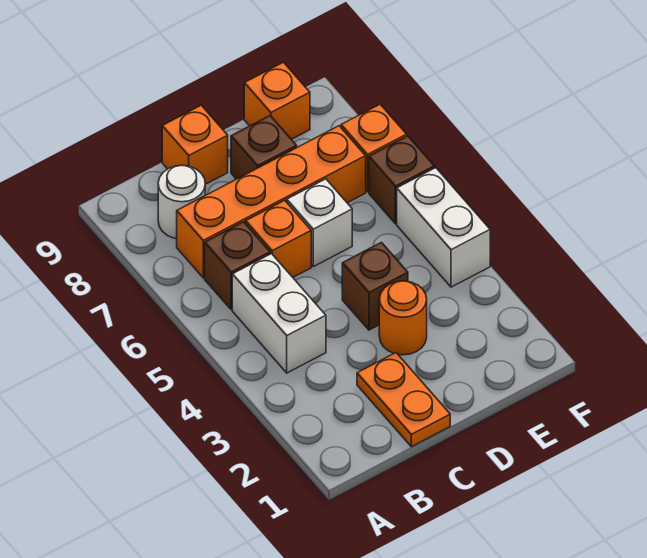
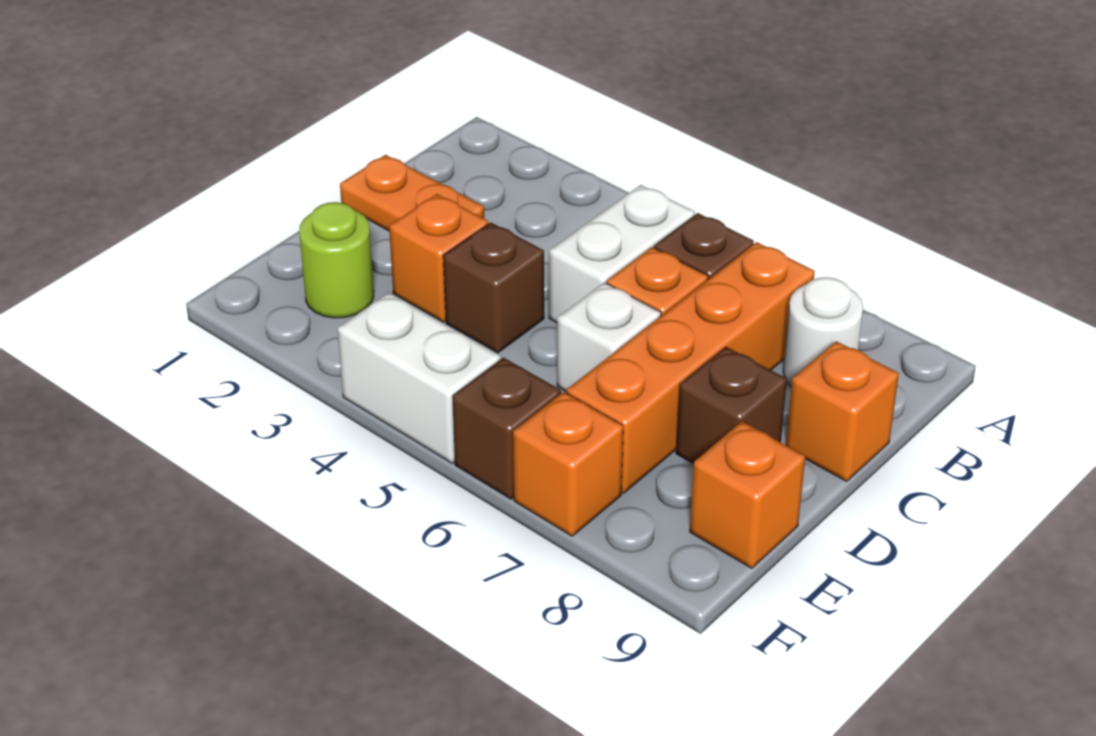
white 1x2 brick [232,254,326,373] -> white 1x2 brick turned to [549,185,695,323]
orange 1x1 round brick [379,281,427,355] -> orange 1x1 brick [389,194,488,322]
none -> lime 1x1 round brick [299,202,374,318]

